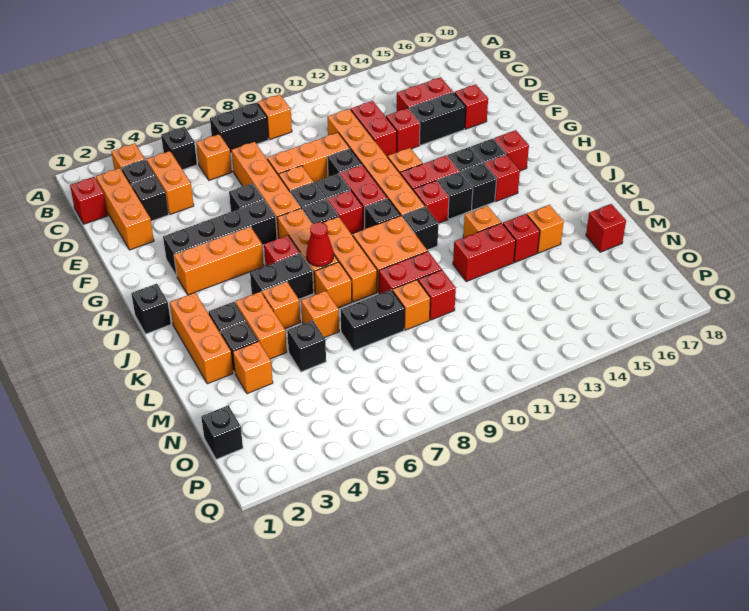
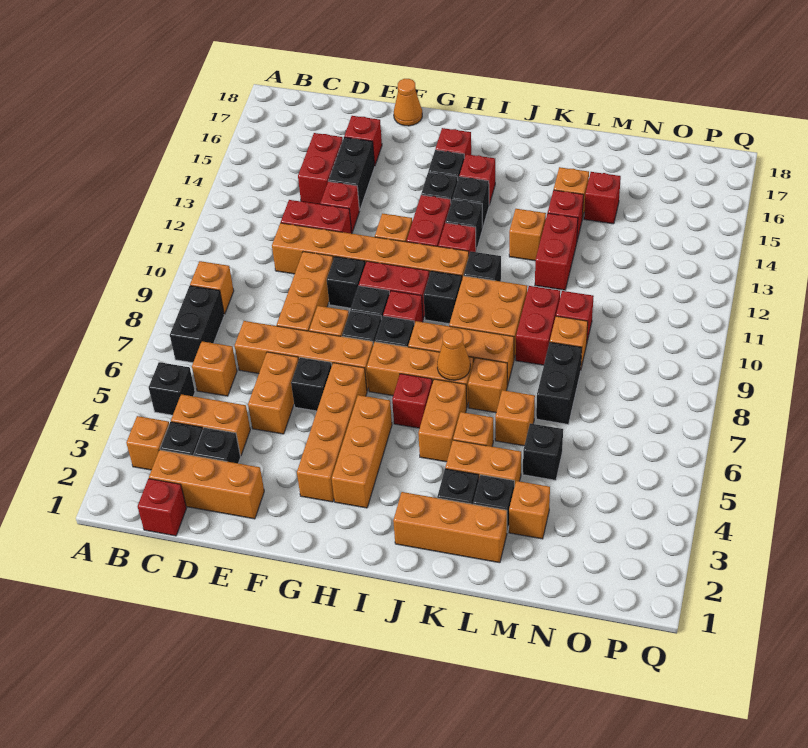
none -> orange 1x2 brick [248,352,299,434]
none -> orange 1x1 cone [394,79,422,126]
black 1x4 brick [163,200,277,276] -> orange 1x4 brick [297,363,367,502]
black 1x1 brick [131,284,171,334] -> none
black 1x2 brick [250,253,314,299] -> orange 1x2 brick [418,379,467,462]
red 1x1 cone [306,222,333,266] -> orange 1x1 cone [437,329,470,380]
red 1x1 brick [586,204,626,252] -> red 1x1 brick moved to [584,172,621,224]
black 1x1 brick [201,405,243,459] -> none

